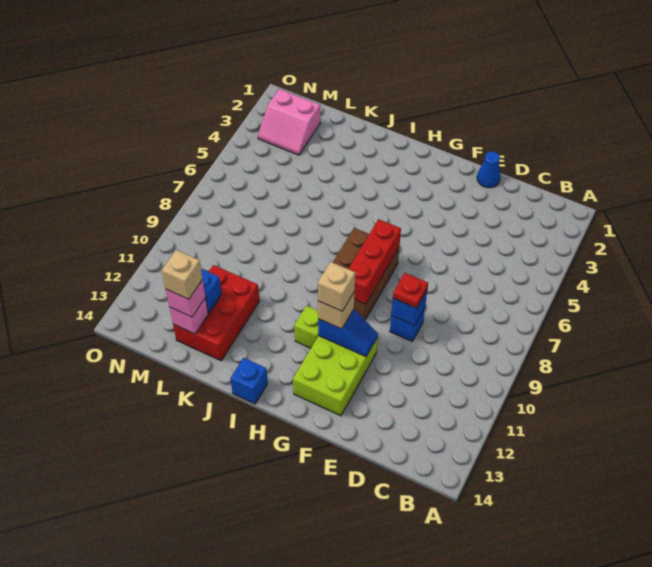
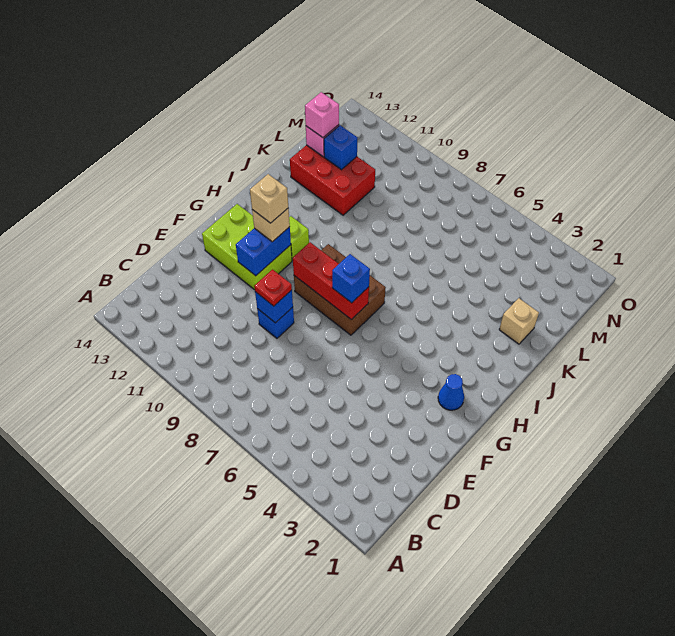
blue 1x1 cone [477,151,501,188] -> blue 1x1 cone moved to [438,374,464,410]
blue 1x2 slope [318,309,378,356] -> blue 1x2 brick [236,227,291,276]
blue 1x1 brick [230,358,268,404] -> blue 1x1 brick moved to [332,254,370,303]
tan 1x1 brick [162,250,203,299] -> tan 1x1 brick moved to [499,298,539,344]
pink 2x2 slope [258,89,320,155] -> none

